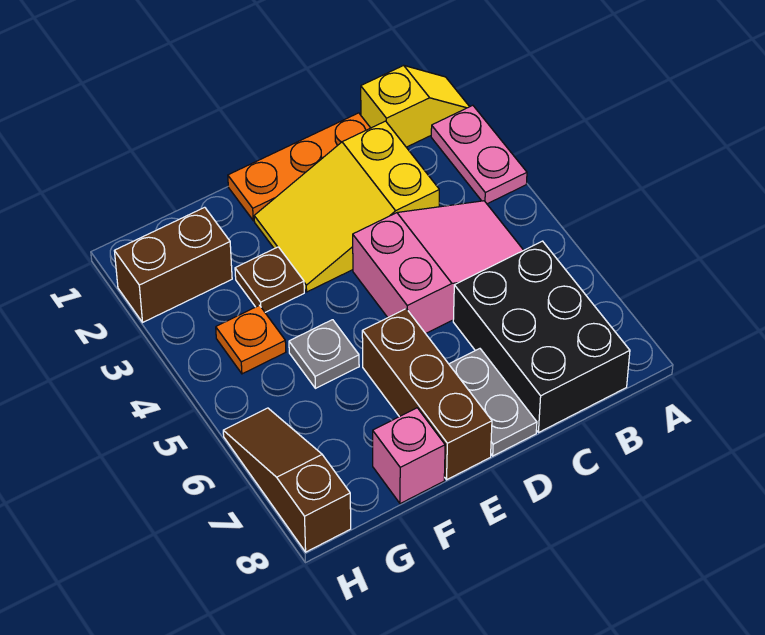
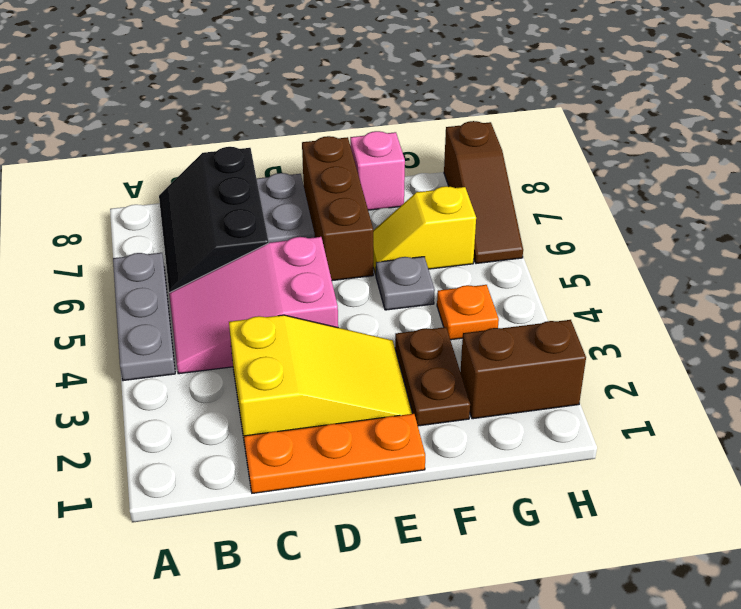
yellow 1x2 slope [361,65,469,147] -> yellow 1x2 slope moved to [373,186,476,275]
pink 1x2 plate [431,105,527,204] -> none
none -> grey 1x3 plate [113,253,175,381]
black 2x3 brick [453,241,630,433] -> black 2x3 slope [159,147,268,293]
brown 1x1 plate [235,247,304,312] -> brown 1x2 plate [395,327,470,426]

